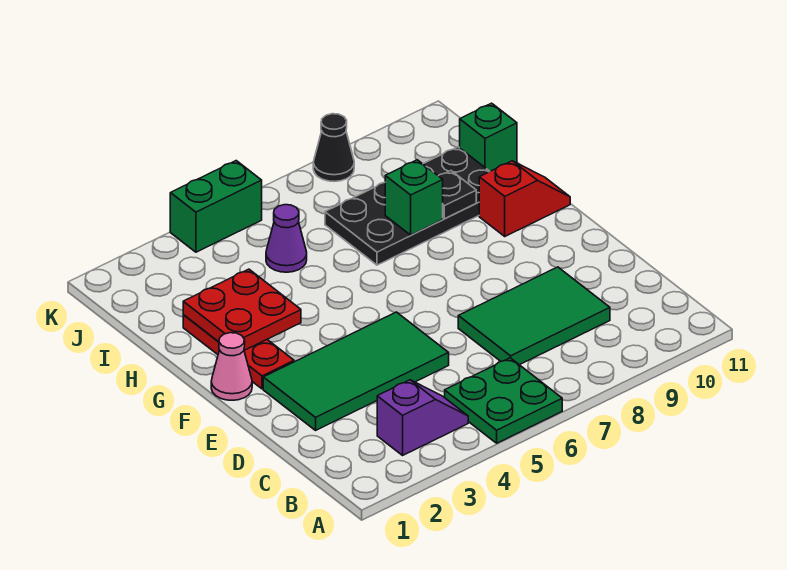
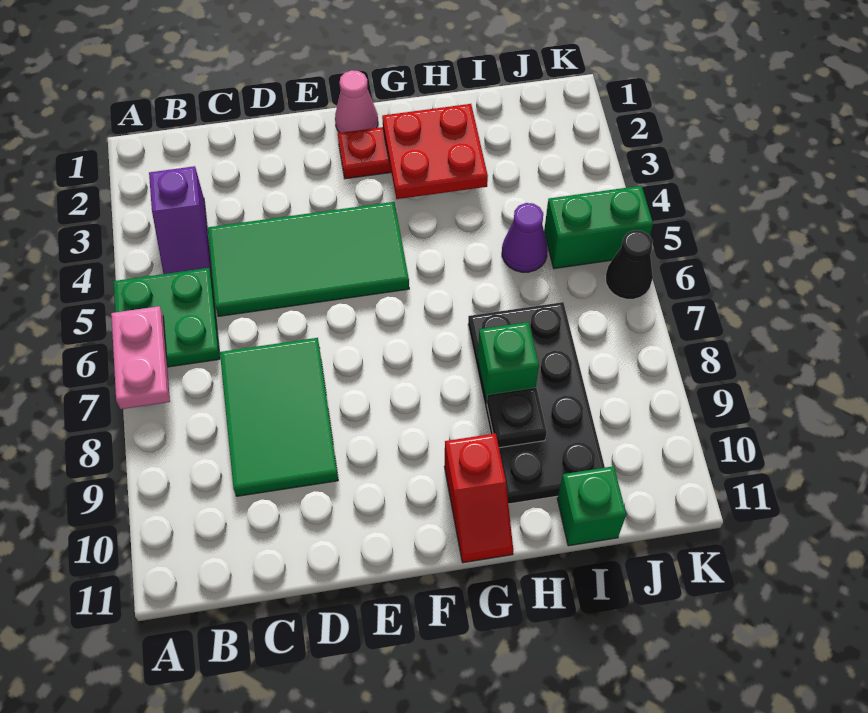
none -> pink 1x2 plate [111,306,170,409]
green 2x4 tile [263,312,449,430] -> green 2x4 tile turned to [208,202,409,316]
green 1x2 brick [170,161,262,252] -> green 1x2 brick turned to [544,186,653,269]
black 1x1 cone [313,114,354,182] -> black 1x1 cone moved to [605,230,653,299]

